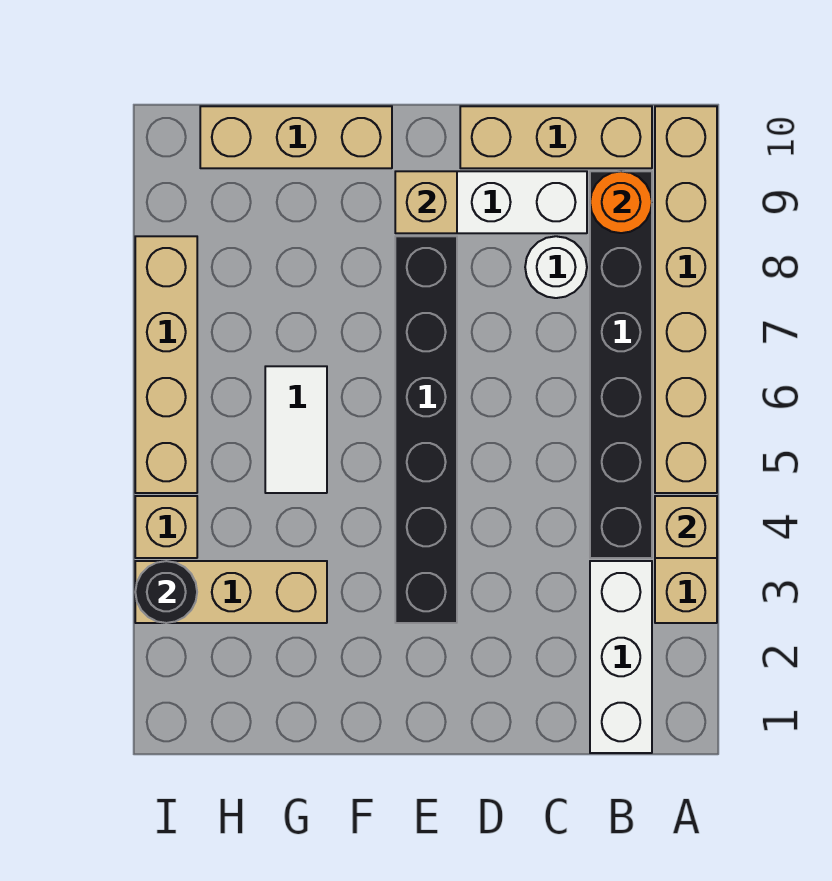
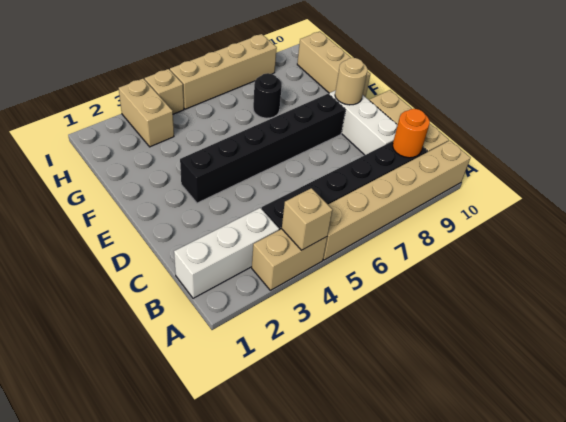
white 1x1 round brick [525,236,587,298] -> none
tan 1x1 brick [395,171,457,233] -> tan 1x1 round brick [335,58,368,105]
tan 1x3 brick [135,561,327,623] -> tan 1x2 brick [119,78,174,147]
white 1x2 tile [265,366,327,493] -> none
black 1x1 round brick [135,561,197,623] -> black 1x1 round brick moved to [253,73,282,118]

